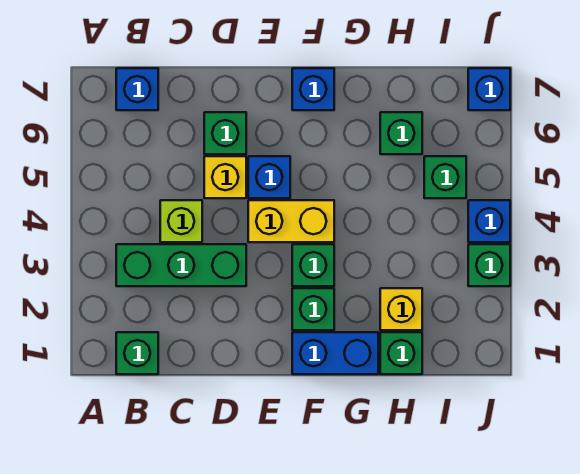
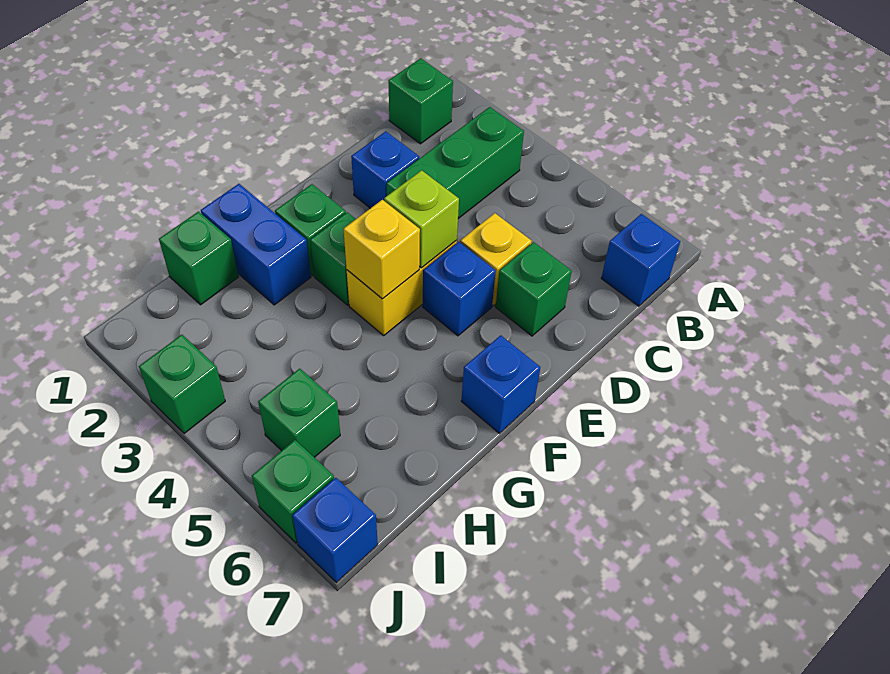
lime 1x1 brick [160,200,202,242] -> lime 1x1 brick moved to [384,170,459,268]
blue 1x2 brick [292,332,378,374] -> blue 1x2 brick turned to [201,184,311,305]
yellow 1x1 brick [380,288,422,330] -> yellow 1x1 brick moved to [344,200,420,299]
green 1x1 brick [380,112,422,154] -> green 1x1 brick moved to [252,440,334,543]
blue 1x1 brick [468,200,510,242] -> blue 1x1 brick moved to [351,131,419,208]

